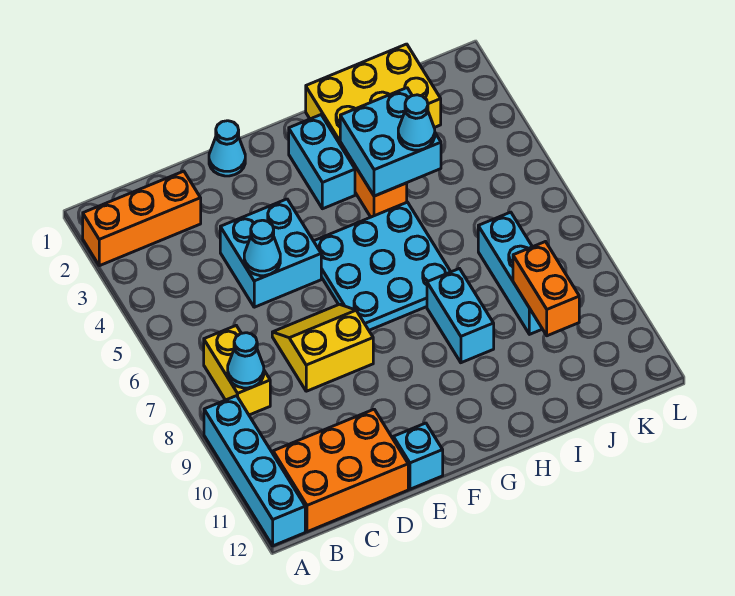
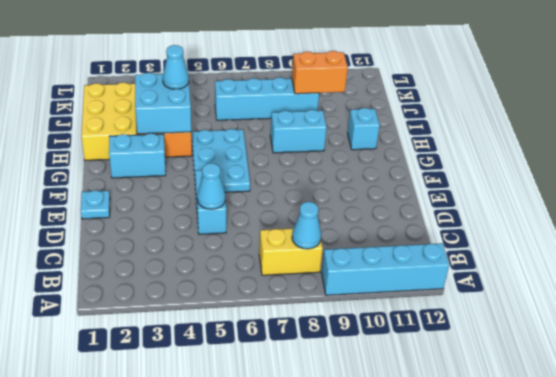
orange 1x3 brick [83,171,201,266] -> none
orange 2x3 brick [273,409,408,532] -> none
cyan 2x2 brick [220,199,321,307] -> cyan 1x2 brick [195,169,226,234]
yellow 2x2 slope [272,304,373,391] -> none
cyan 1x1 cone [209,121,245,176] -> cyan 1x1 plate [81,190,110,219]
cyan 1x1 brick [393,423,443,489] -> cyan 1x1 brick moved to [348,108,380,150]
cyan 3x3 plate [314,202,451,330] -> cyan 2x3 plate [192,129,250,192]
cyan 1x3 brick [478,212,542,334] -> cyan 1x4 brick [215,78,319,120]

